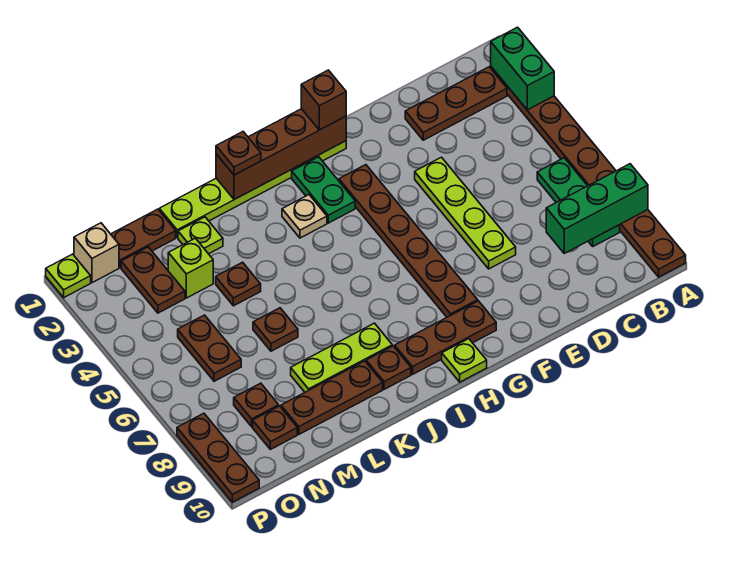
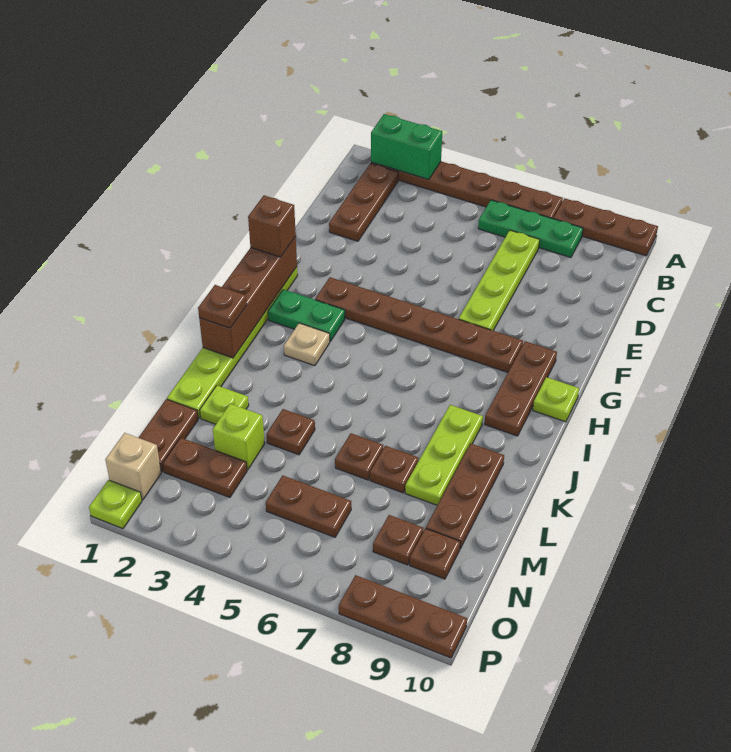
green 1x3 brick [546,164,648,253] -> none
lime 1x4 plate [415,157,516,269] -> lime 1x4 plate turned to [459,230,540,331]
brown 1x1 plate [366,346,411,389] -> brown 1x1 plate moved to [370,446,419,493]

